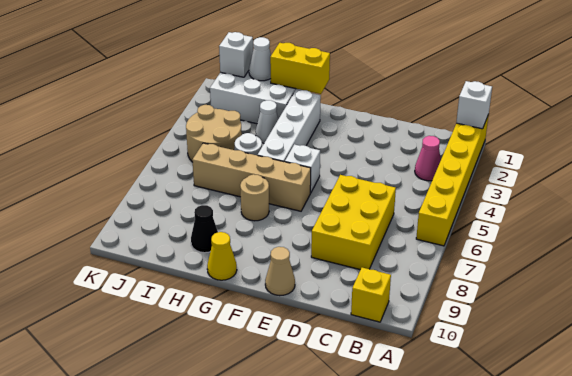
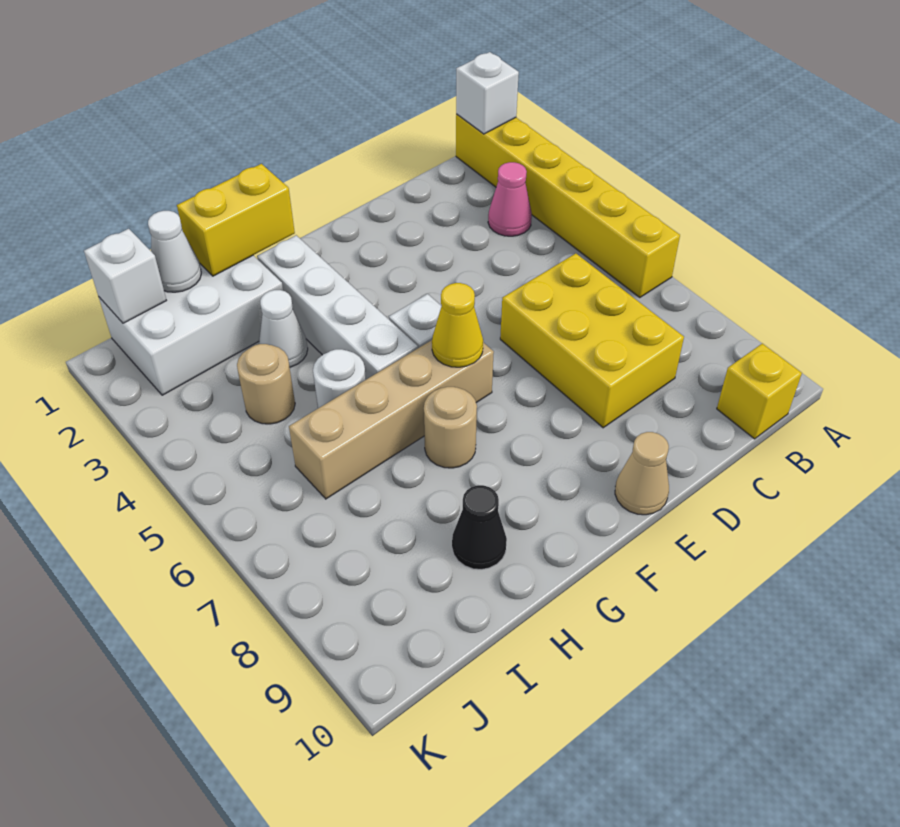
yellow 1x1 cone [207,232,237,280] -> yellow 1x1 cone moved to [432,283,483,367]
tan 2x2 round brick [186,105,242,162] -> tan 1x1 round brick [237,344,295,424]

